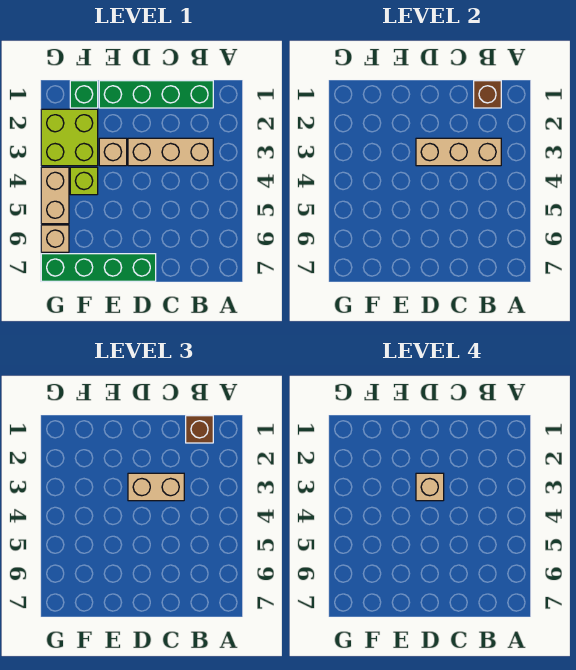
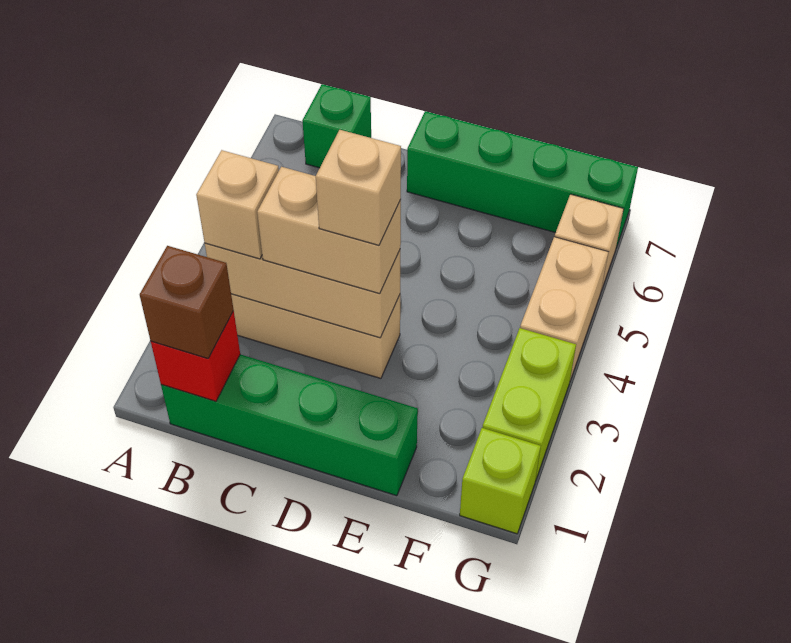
brown 1x1 brick [474,81,501,108] -> red 1x1 brick [151,311,240,401]
tan 1x1 brick [99,138,127,166] -> tan 1x1 brick moved to [196,150,279,259]
green 1x1 brick [70,81,98,108] -> green 1x1 brick moved to [302,84,371,168]
lime 2x2 brick [41,109,98,166] -> lime 1x2 brick [482,328,576,481]
lime 1x1 brick [70,167,98,195] -> lime 1x1 brick moved to [460,428,541,534]

